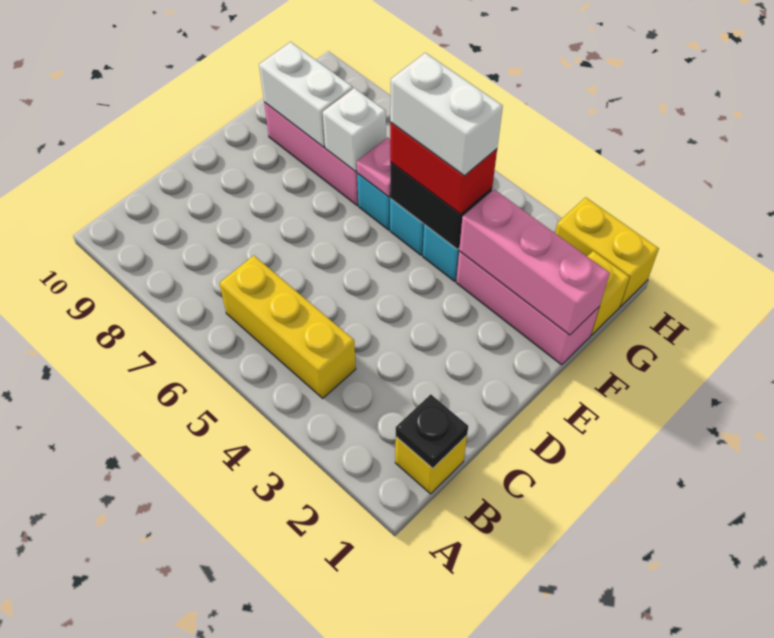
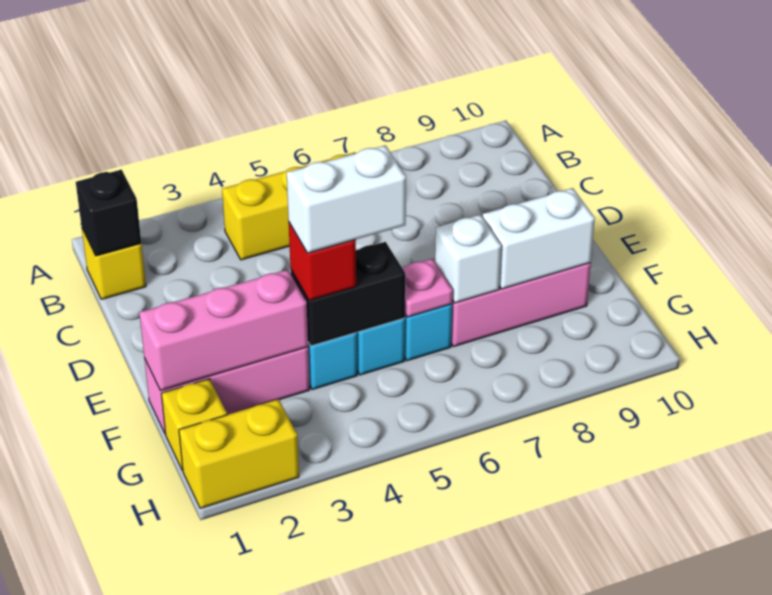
black 1x1 plate [396,394,468,468] -> black 1x1 brick [76,170,141,256]
red 1x2 brick [390,123,497,214] -> red 1x1 brick [289,223,356,301]

